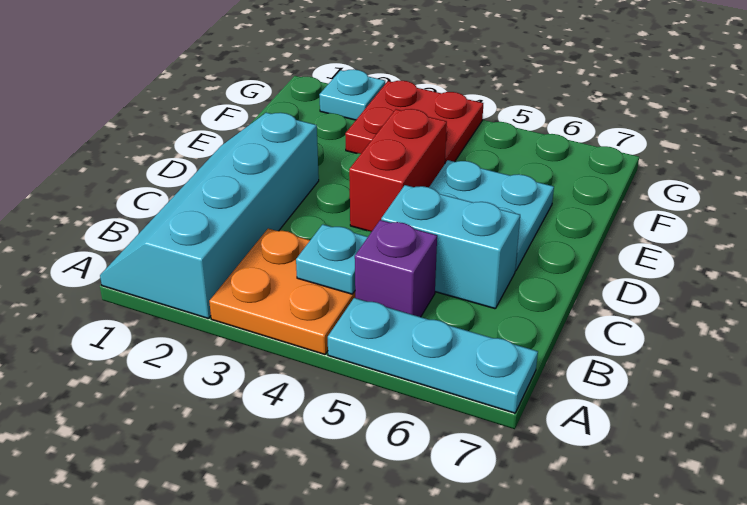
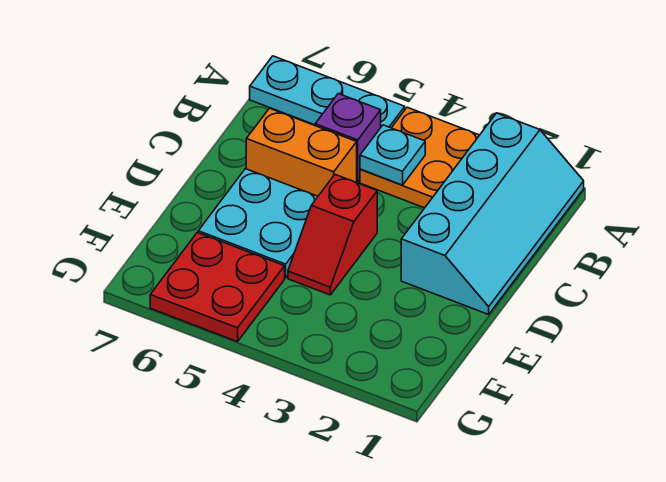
cyan 1x2 brick [381,185,520,309] -> orange 1x2 brick [246,108,357,196]
red 1x2 brick [349,109,447,232] -> red 1x2 slope [288,175,377,295]
red 2x2 plate [345,81,483,163] -> red 2x2 plate moved to [150,232,285,342]
cyan 1x1 plate [319,69,385,120] -> none

